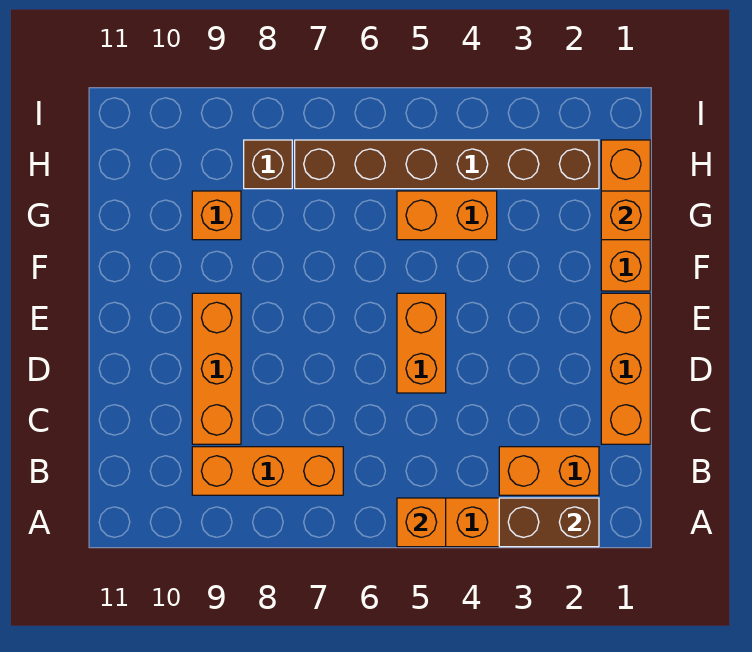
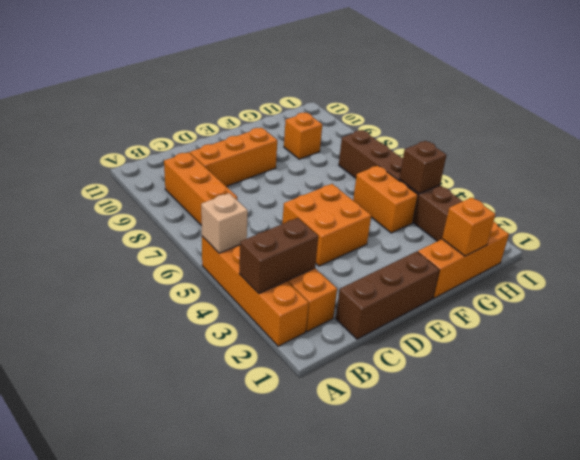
brown 1x2 brick [499,498,599,547] -> brown 1x2 brick turned to [239,218,318,293]
orange 1x1 brick [397,498,446,547] -> tan 1x1 brick [201,193,248,253]
orange 1x3 brick [601,293,650,444] -> brown 1x3 brick [336,251,439,339]
orange 1x2 brick [397,293,446,393] -> orange 2x2 brick [282,184,371,266]
brown 1x1 brick [244,140,292,189] -> brown 1x1 brick moved to [399,141,446,194]

